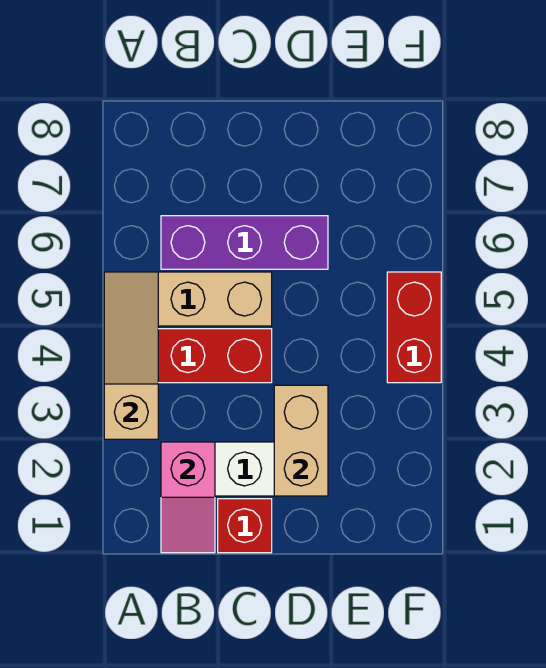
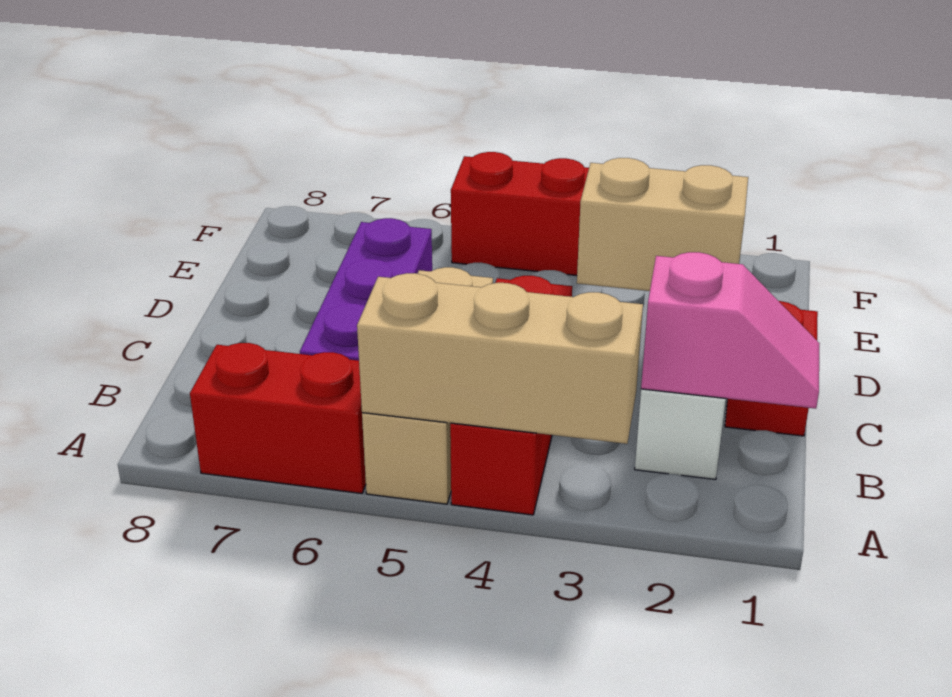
tan 1x3 slope [104,272,158,439] -> tan 1x3 brick [357,273,643,444]
none -> red 1x2 brick [190,343,366,493]

